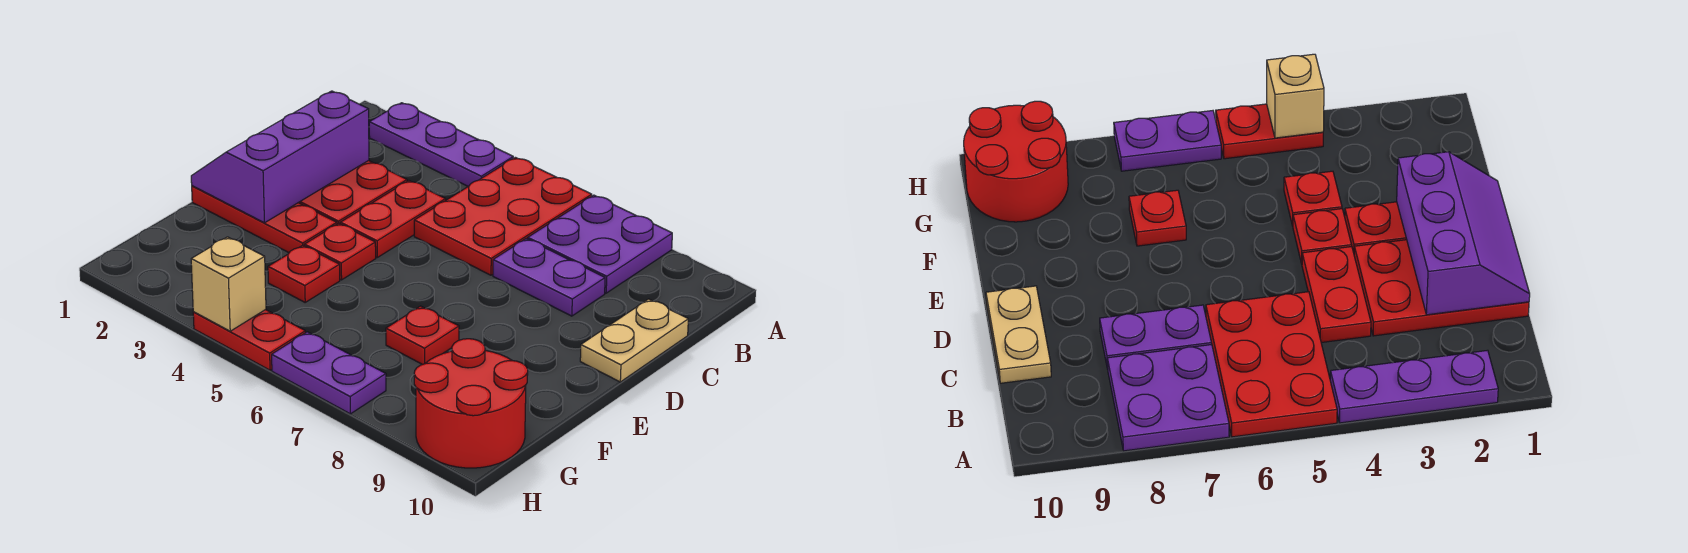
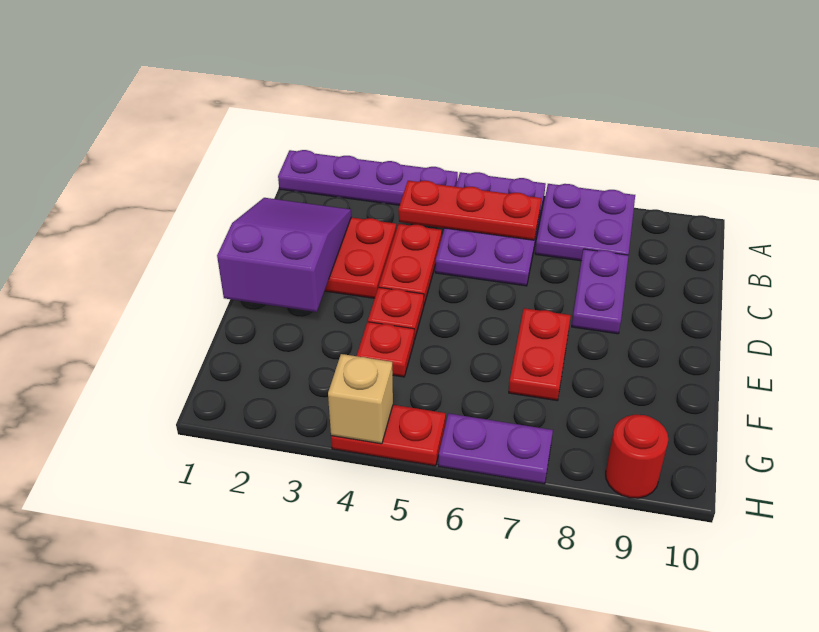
purple 1x3 plate [369,103,513,187] -> purple 1x4 plate [278,150,458,205]
red 2x3 plate [414,157,592,275] -> purple 2x3 plate [435,172,546,286]
purple 2x3 slope [191,91,369,223] -> purple 2x3 slope turned to [217,198,351,312]
purple 1x2 plate [493,239,605,316] -> purple 1x2 plate turned to [572,249,629,334]
tan 1x2 plate [580,299,688,382] -> none
red 1x3 plate [192,186,337,253] -> red 1x3 plate moved to [399,181,541,240]
red 1x1 plate [386,306,459,365] -> red 1x2 plate [509,308,571,401]
red 2x2 round brick [414,339,528,468] -> red 1x1 round brick [606,415,668,498]

